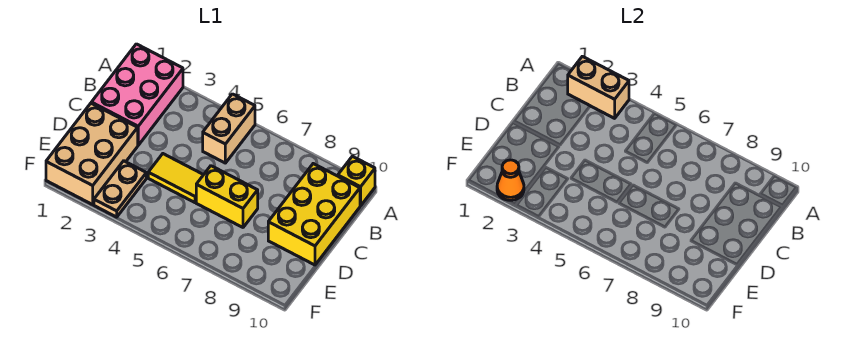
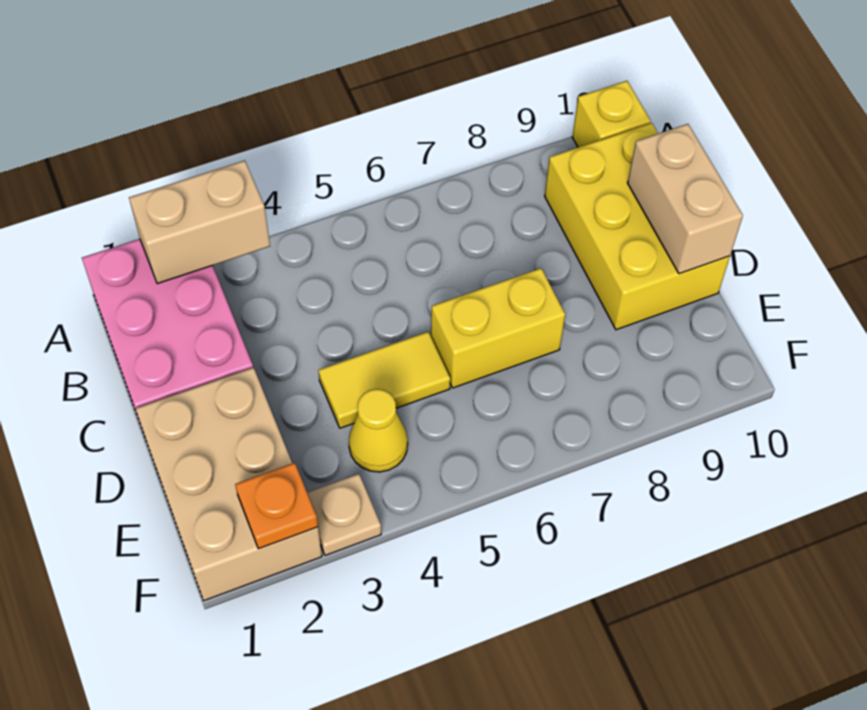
tan 1x2 brick [203,94,255,163] -> tan 1x2 brick moved to [628,124,743,274]
tan 1x2 plate [94,161,146,217] -> tan 1x1 plate [307,474,381,555]
none -> yellow 1x1 cone [349,389,408,472]
orange 1x1 cone [497,160,524,200] -> orange 1x1 plate [235,463,318,549]

